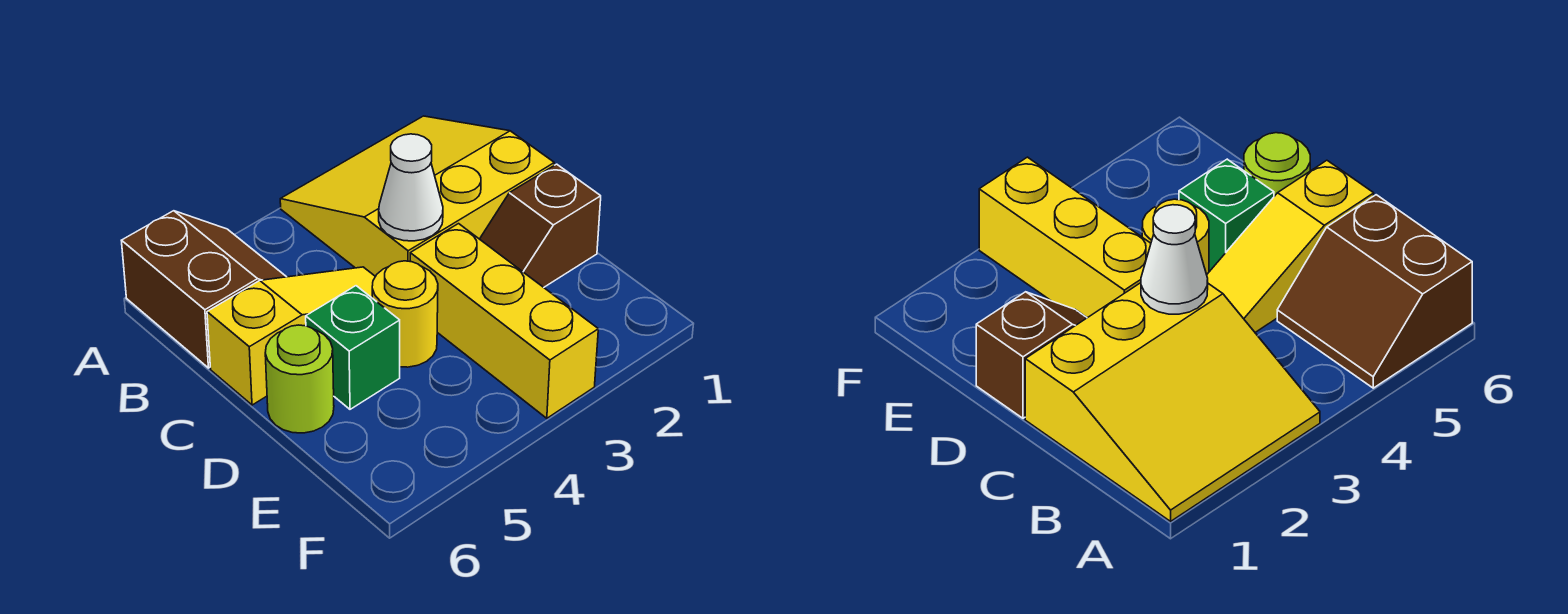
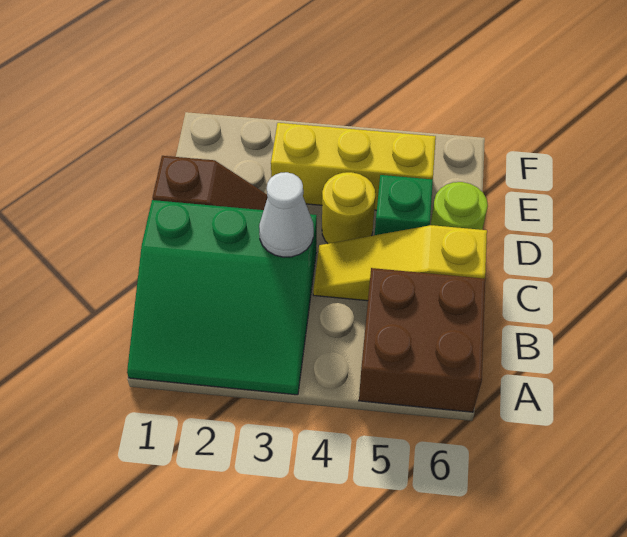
yellow 3x3 slope [280,116,554,276] -> green 3x3 slope [127,200,317,395]
brown 2x2 slope [121,211,286,368] -> brown 2x2 brick [359,268,485,412]
yellow 1x3 brick [410,224,598,418] -> yellow 1x3 brick turned to [271,123,436,210]

